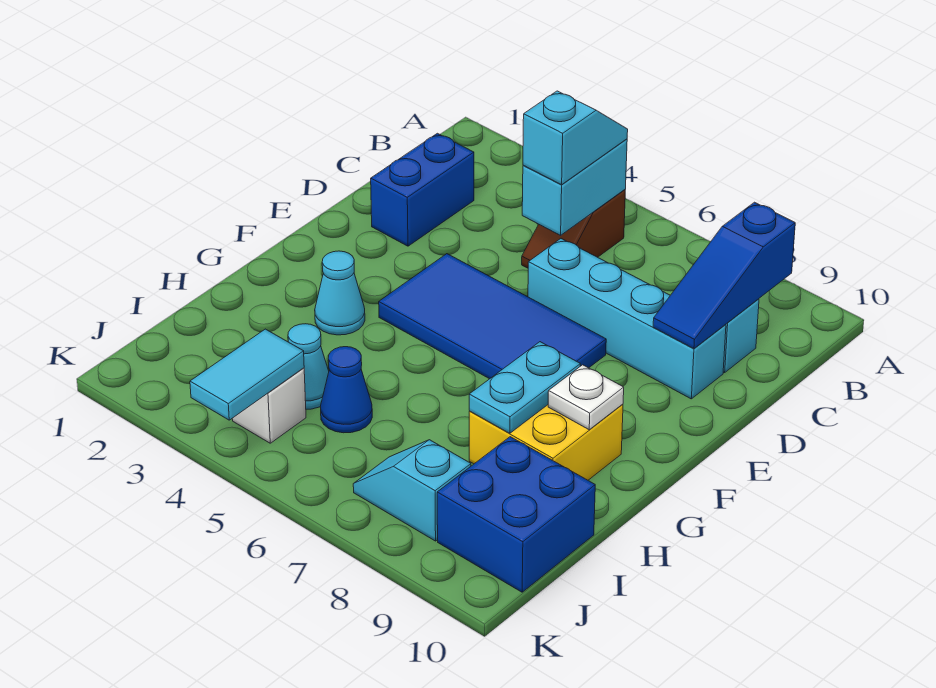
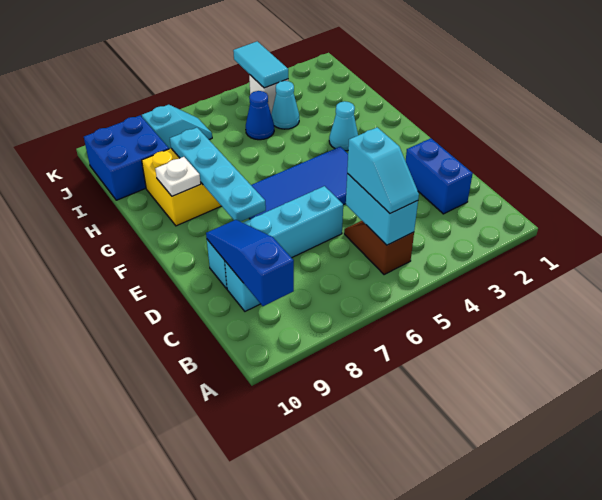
cyan 1x2 plate [469,342,581,433] -> cyan 1x4 plate [170,128,266,222]

